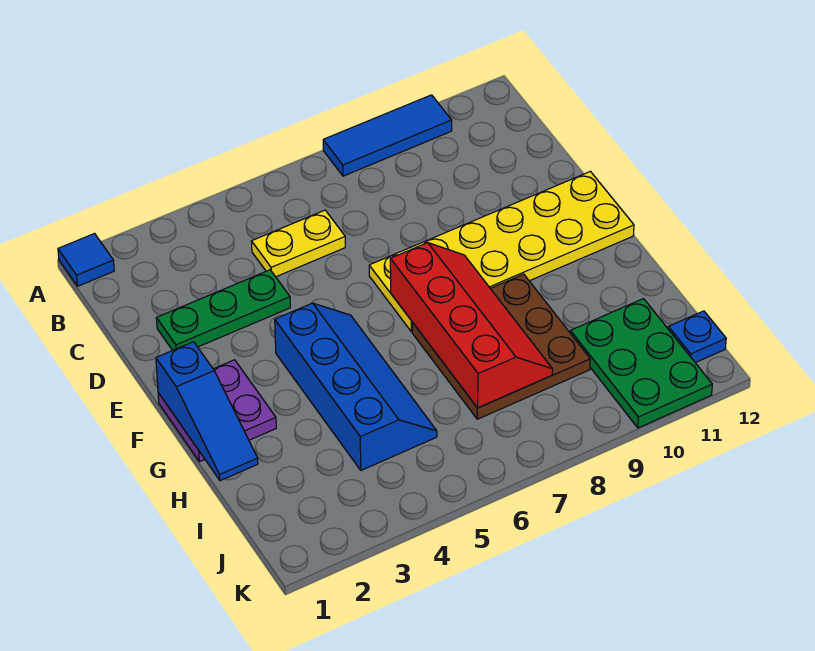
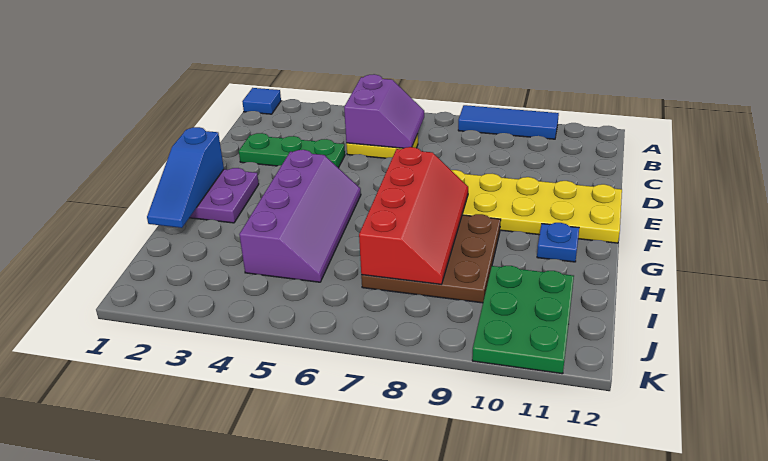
none -> purple 2x2 slope [344,74,424,148]
blue 2x4 slope [275,303,437,470] -> purple 2x4 slope [239,150,361,282]
blue 1x1 plate [668,311,726,363] -> blue 1x1 plate moved to [537,223,579,262]

